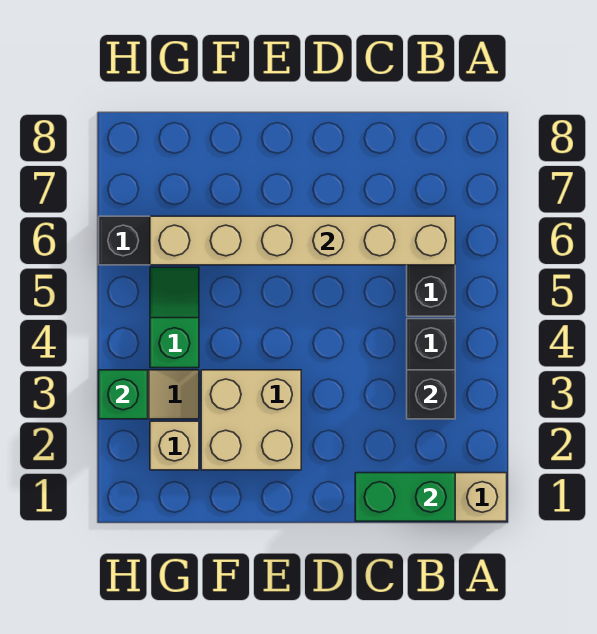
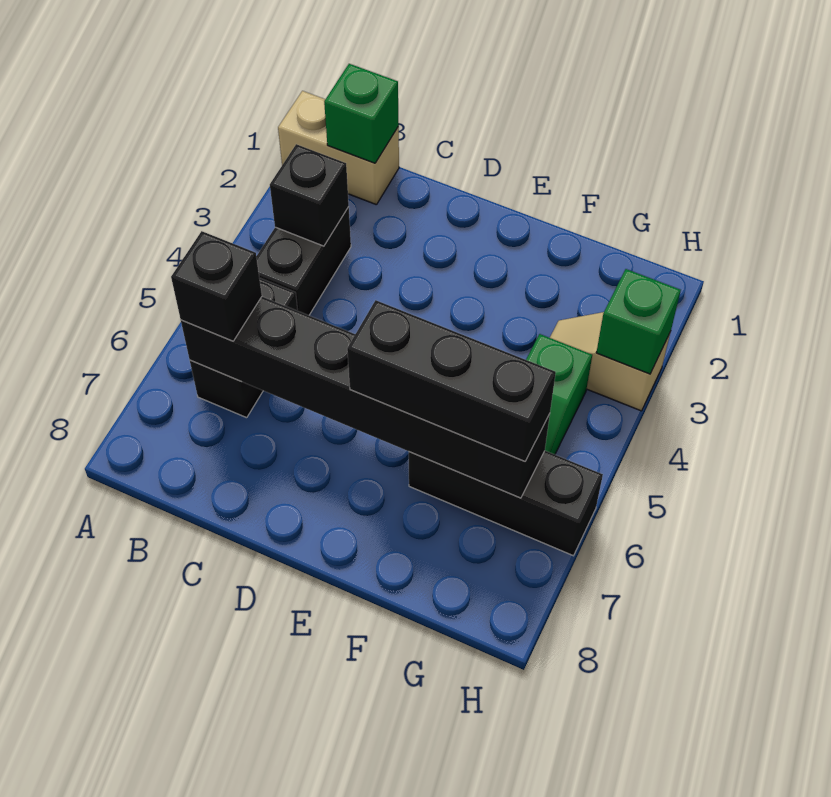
green 1x2 brick [355,473,455,521] -> green 1x1 brick [324,64,399,163]
tan 1x6 brick [150,216,455,265] -> black 1x6 brick [181,297,550,498]
none -> black 1x1 brick [171,231,262,341]
tan 2x2 brick [201,370,301,470] -> none
none -> black 1x3 brick [347,300,556,461]
tan 1x1 brick [150,421,199,470] -> none

